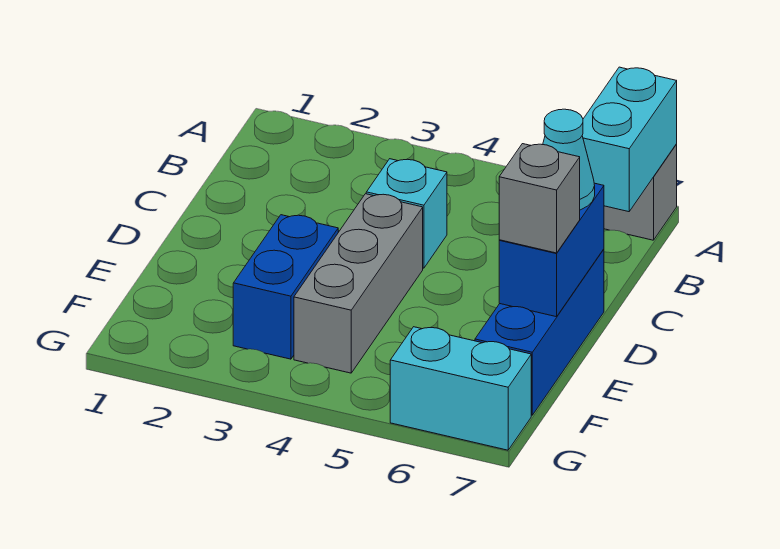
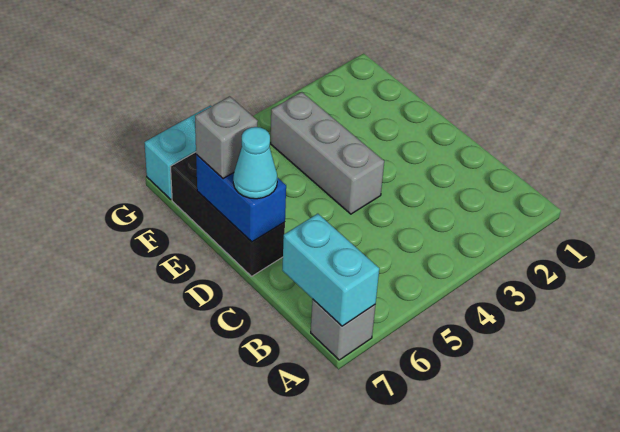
cyan 1x1 brick [366,159,447,268] -> none
blue 1x3 brick [475,249,604,415] -> black 1x3 brick [171,152,285,276]
blue 1x2 brick [233,215,338,359] -> none

